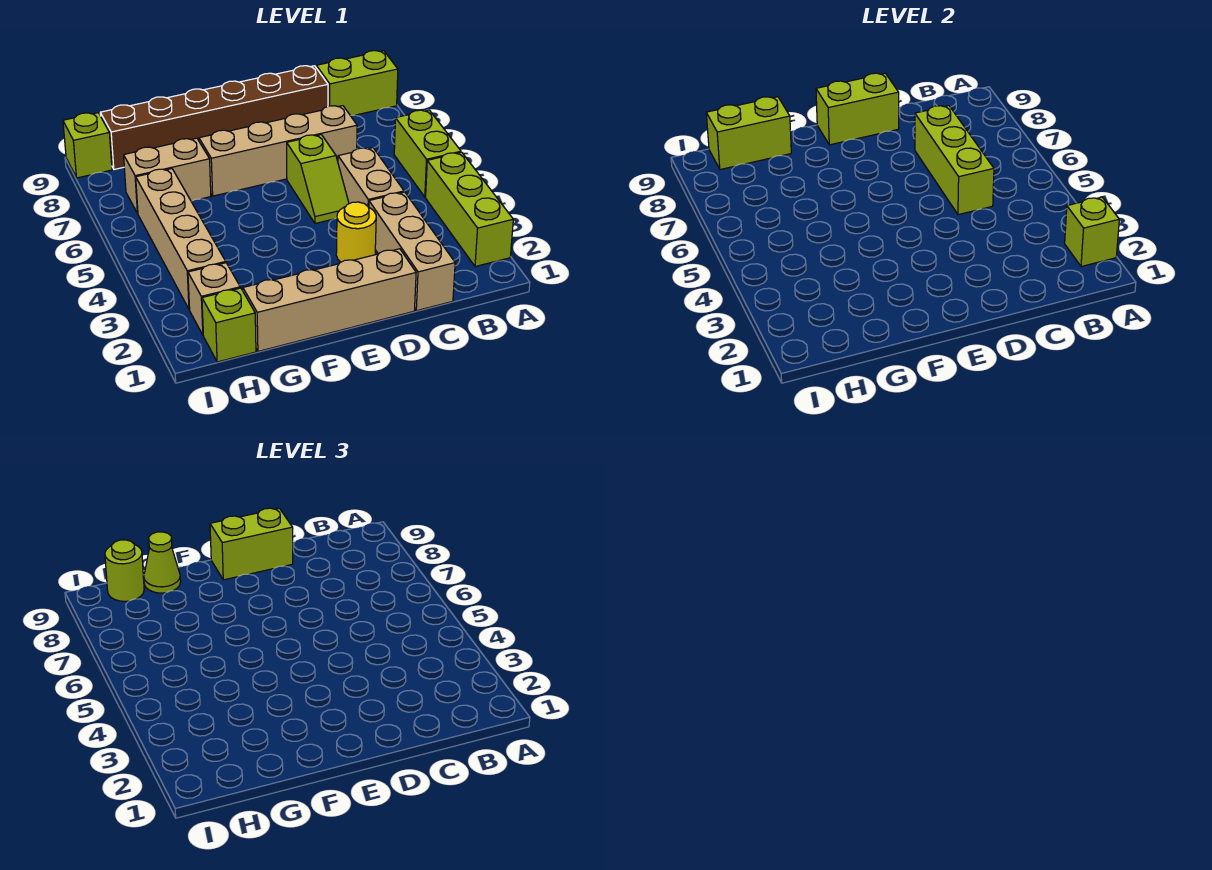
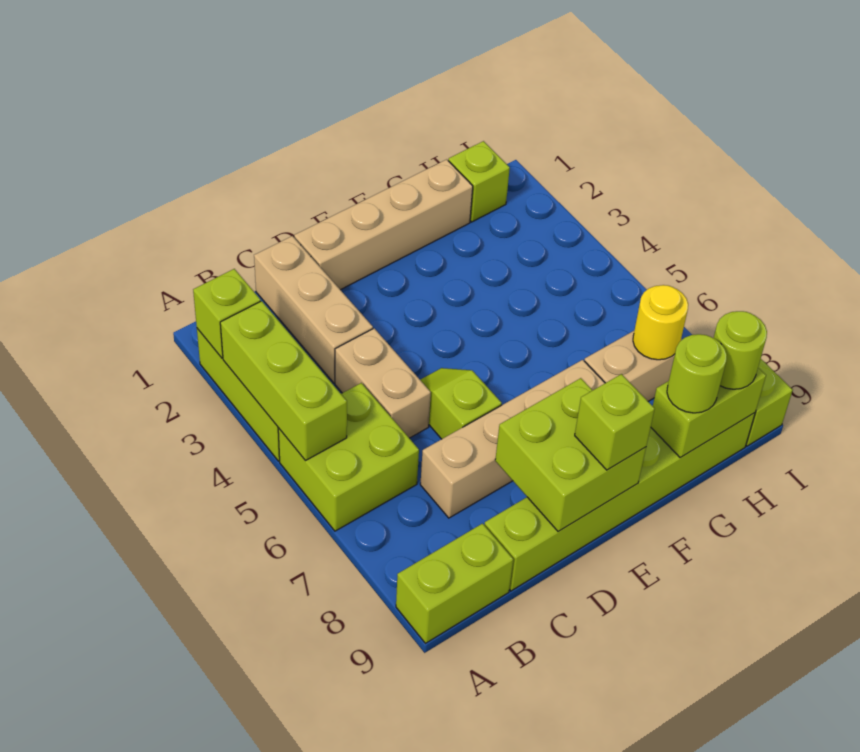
lime 1x2 brick [394,110,461,197] -> lime 2x2 brick [278,383,419,531]
lime 1x3 brick [915,106,994,215] -> lime 1x3 brick moved to [220,301,347,461]
brown 1x6 brick [100,66,328,170] -> lime 1x6 brick [484,413,755,591]
yellow 1x1 round brick [336,202,376,262] -> yellow 1x1 round brick moved to [633,285,688,360]
lime 1x2 brick [816,73,899,145] -> lime 2x2 brick [495,378,646,532]
lime 1x2 brick [210,508,293,580] -> lime 1x1 brick [575,374,655,470]
lime 1x1 cone [144,532,181,593] -> lime 1x1 round brick [667,334,727,413]
tan 1x1 brick [188,263,240,334] -> none
tan 1x4 brick [136,169,226,310] -> none

